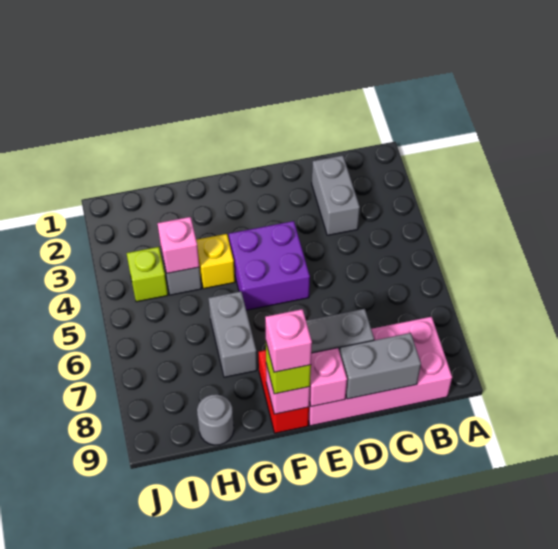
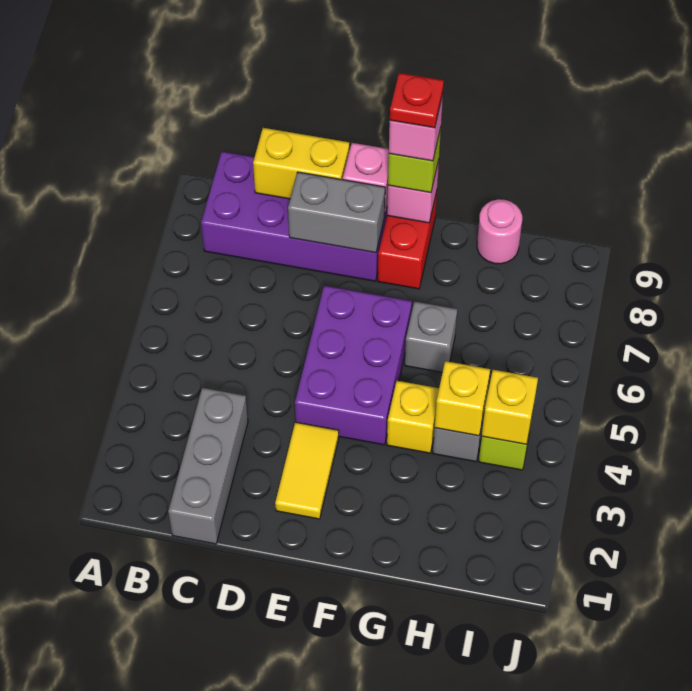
pink 2x4 brick [308,317,452,426] -> purple 2x4 brick [201,152,387,281]
grey 1x2 brick [312,155,360,235] -> grey 1x3 brick [168,388,248,544]
grey 1x2 brick [340,333,421,399] -> yellow 1x2 brick [253,128,349,199]
none -> yellow 1x2 tile [275,422,339,519]
purple 2x2 brick [229,221,310,310] -> purple 2x3 brick [295,286,412,445]
none -> red 1x1 plate [390,73,444,128]
grey 1x2 brick [208,291,257,377] -> grey 1x1 brick [405,301,457,373]
pink 1x1 brick [158,217,199,273] -> yellow 1x1 brick [435,361,490,436]
grey 1x1 round brick [197,394,234,445] -> pink 1x1 round brick [477,199,522,264]
none -> yellow 1x1 brick [482,370,538,444]

